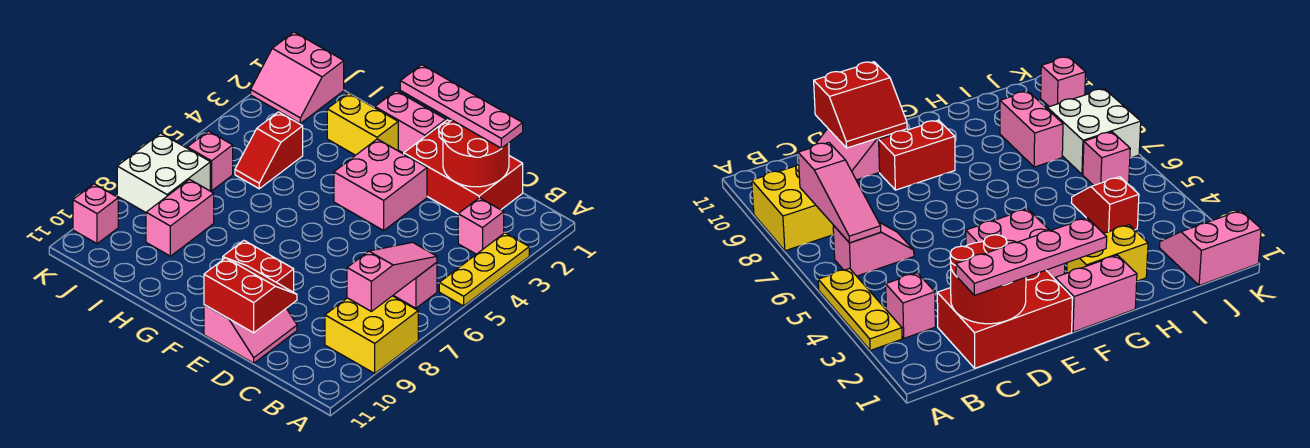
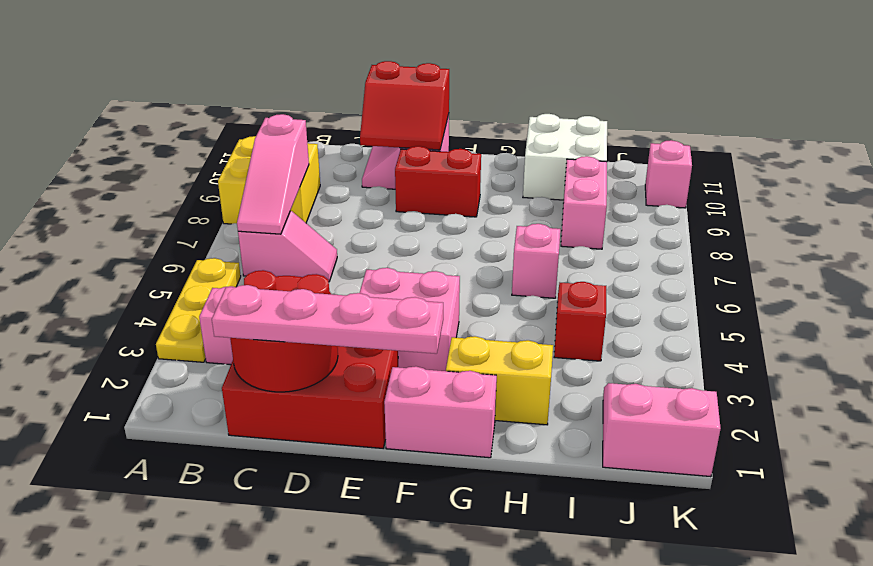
pink 1x1 brick [187,131,233,191] -> pink 1x1 brick moved to [512,224,560,298]
white 2x2 brick [117,133,210,212] -> white 2x2 brick moved to [523,114,607,200]

